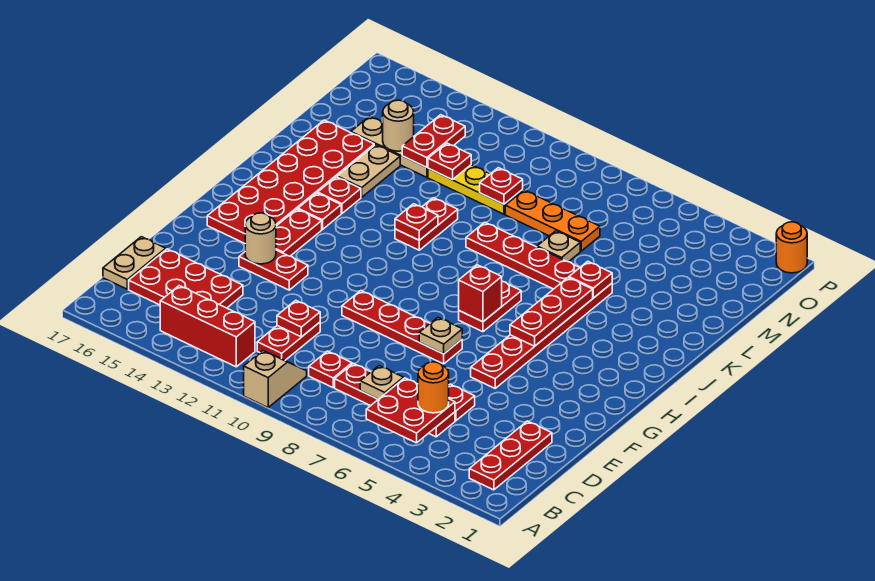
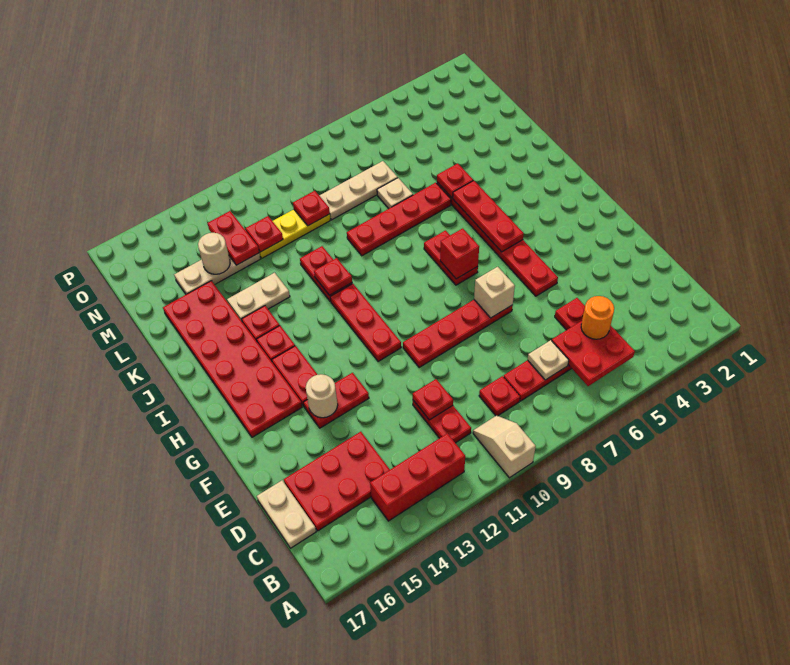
red 1x3 plate [469,421,552,490] -> red 1x3 plate moved to [330,284,401,362]
tan 1x1 plate [419,317,462,354] -> tan 1x1 brick [474,267,515,318]
tan 1x2 plate [337,145,400,197] -> tan 1x2 plate turned to [227,273,290,321]
orange 1x3 plate [505,190,600,251] -> tan 1x3 plate [319,161,398,220]
orange 1x1 round brick [776,222,807,273] -> none

